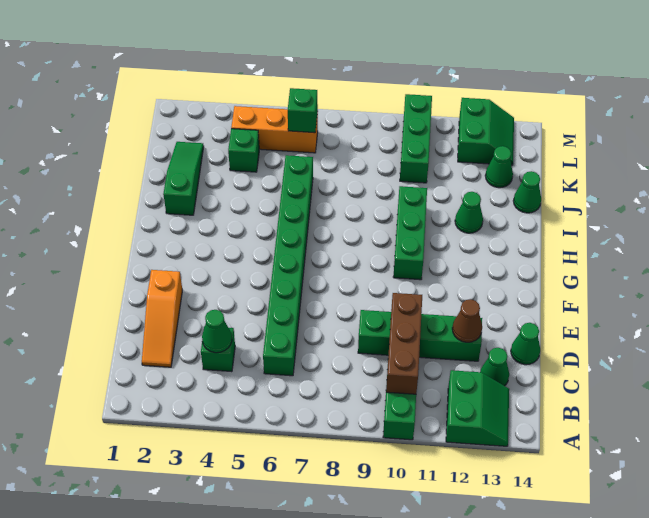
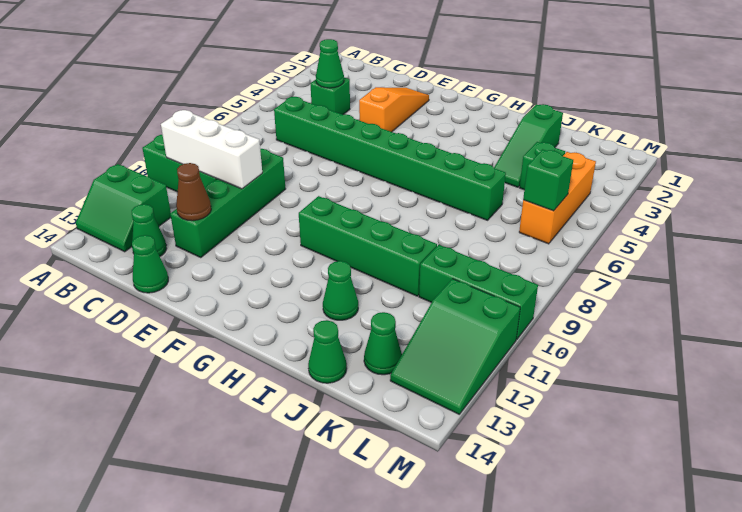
brown 1x3 brick [386,293,422,394] -> white 1x3 brick [161,110,262,189]
orange 1x3 slope [142,270,183,367] -> orange 1x3 slope turned to [359,87,429,132]
green 1x3 brick [393,186,427,280] -> green 1x4 brick [299,196,437,296]
green 1x3 slope [163,142,204,215] -> green 1x3 slope turned to [494,104,563,187]
green 2x2 slope [458,98,514,165] -> green 2x3 slope [390,279,520,414]

